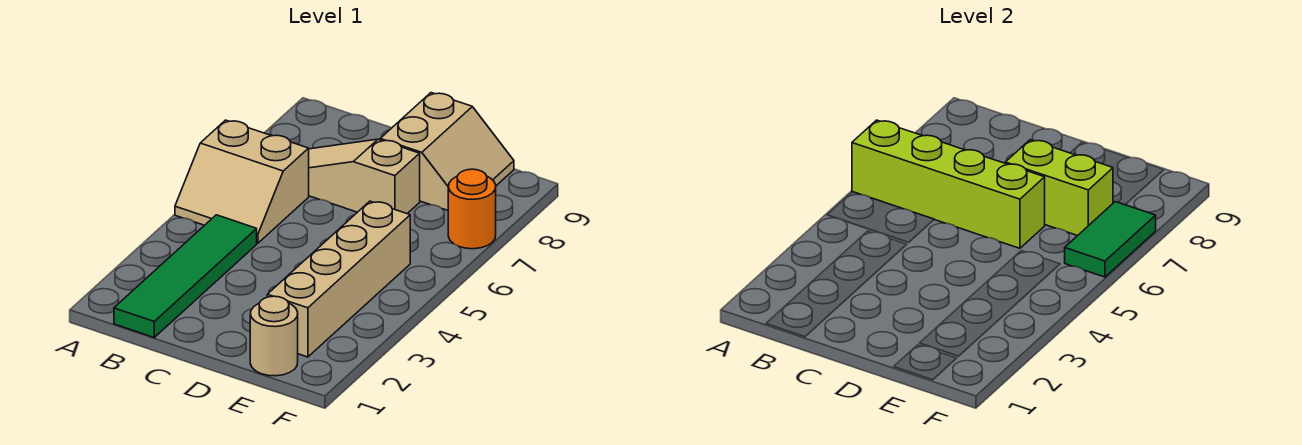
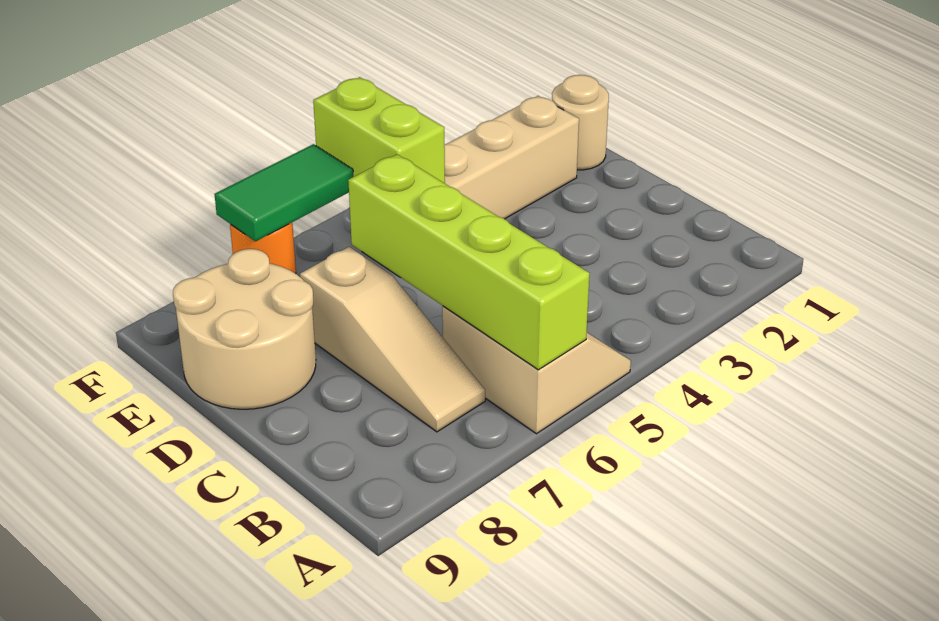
green 1x4 tile [114,215,257,337] -> none
lime 1x2 brick [1005,140,1113,236] -> lime 1x2 brick moved to [313,77,445,183]
tan 2x2 slope [380,93,514,210] -> tan 2x2 round brick [173,249,316,409]

